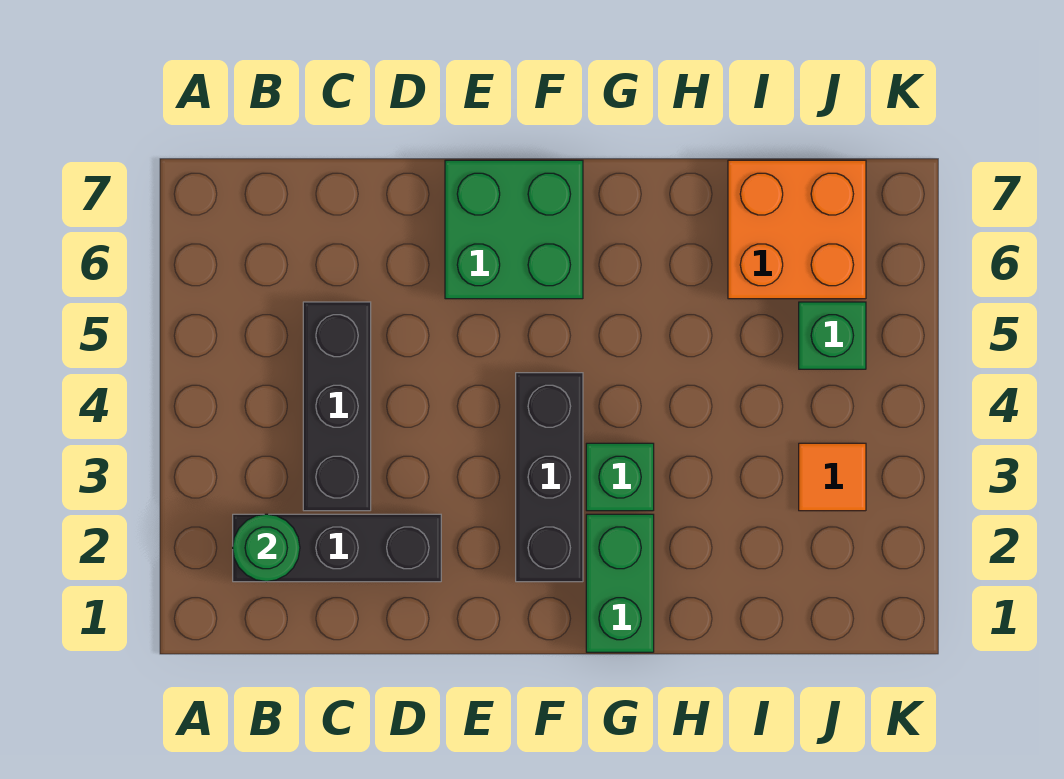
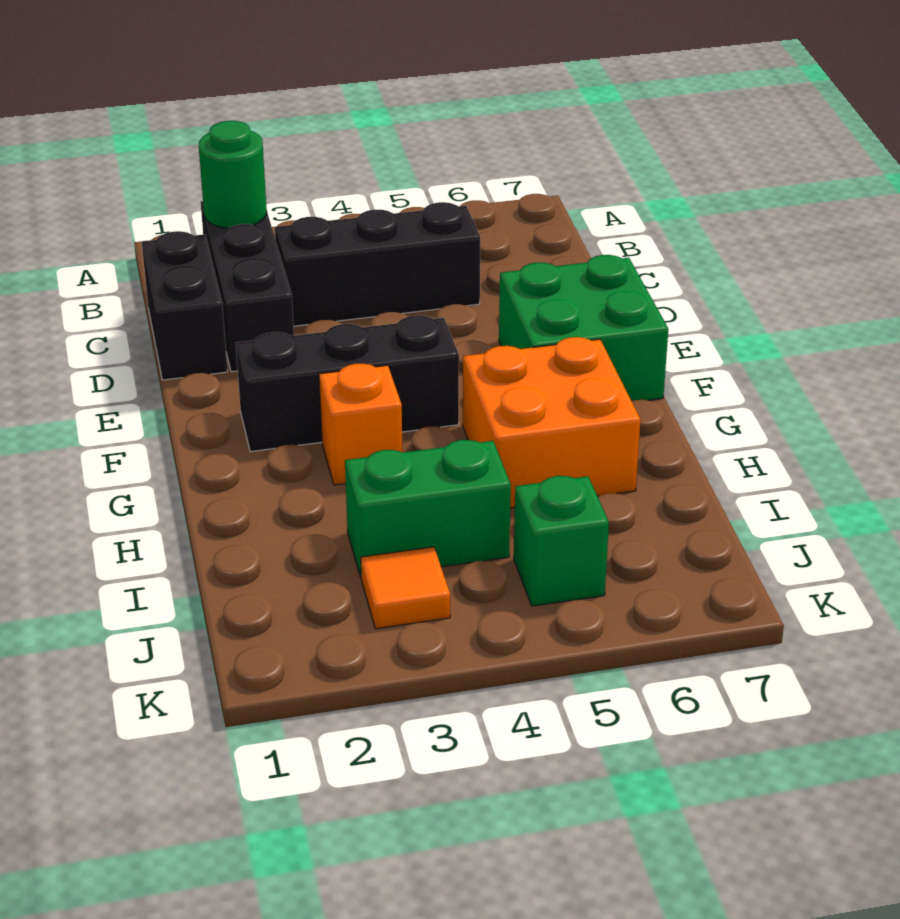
none -> black 1x2 brick [142,231,228,380]
green 1x2 brick [586,514,654,652] -> green 1x2 brick moved to [345,440,511,577]
green 1x1 brick [586,443,654,511] -> orange 1x1 brick [319,364,403,485]
orange 2x2 brick [728,160,866,299] -> orange 2x2 brick moved to [463,337,641,508]

